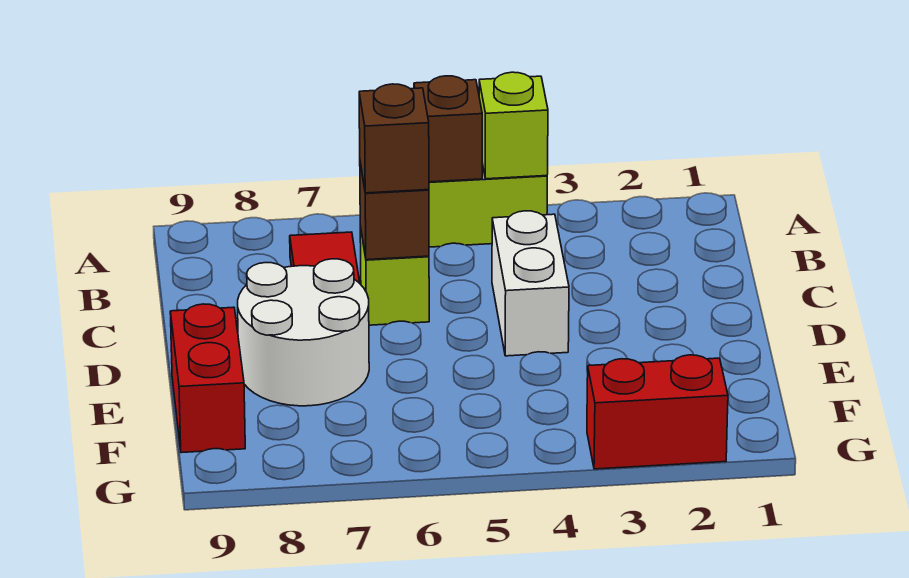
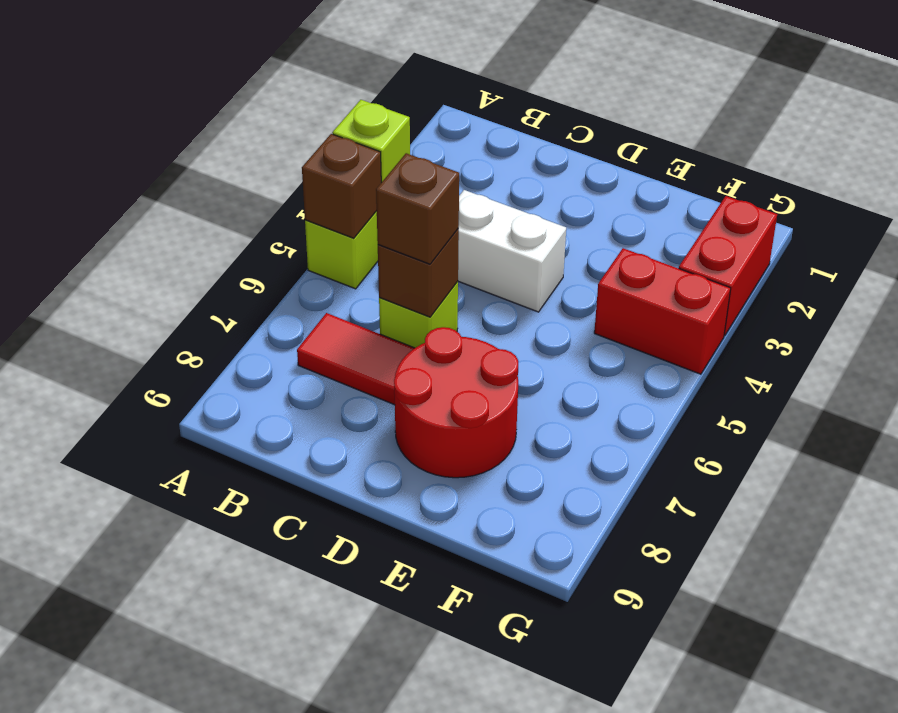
white 2x2 round brick [238,259,369,406] -> red 2x2 round brick [394,327,518,478]
red 1x2 brick [170,304,245,453] -> red 1x2 brick moved to [594,248,731,374]

